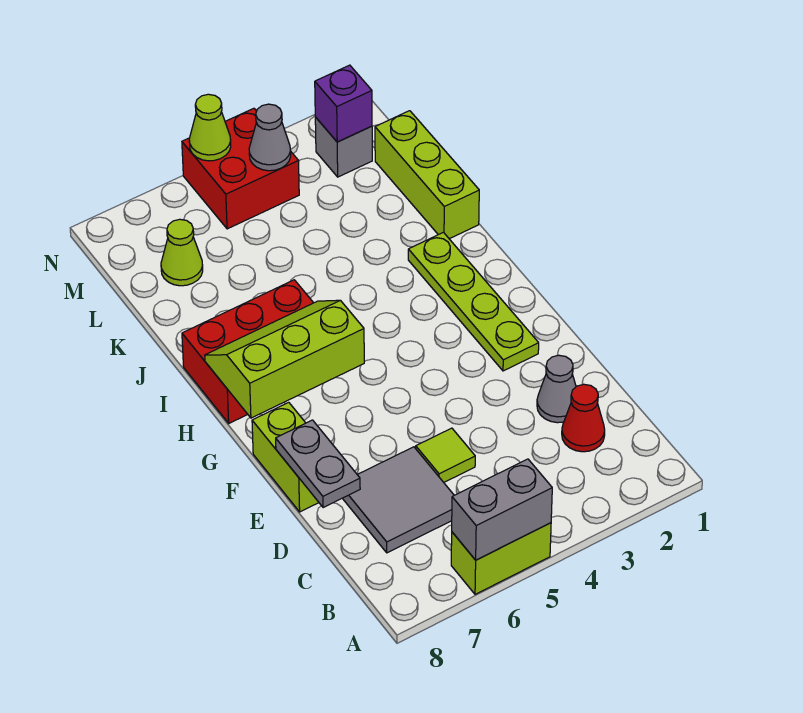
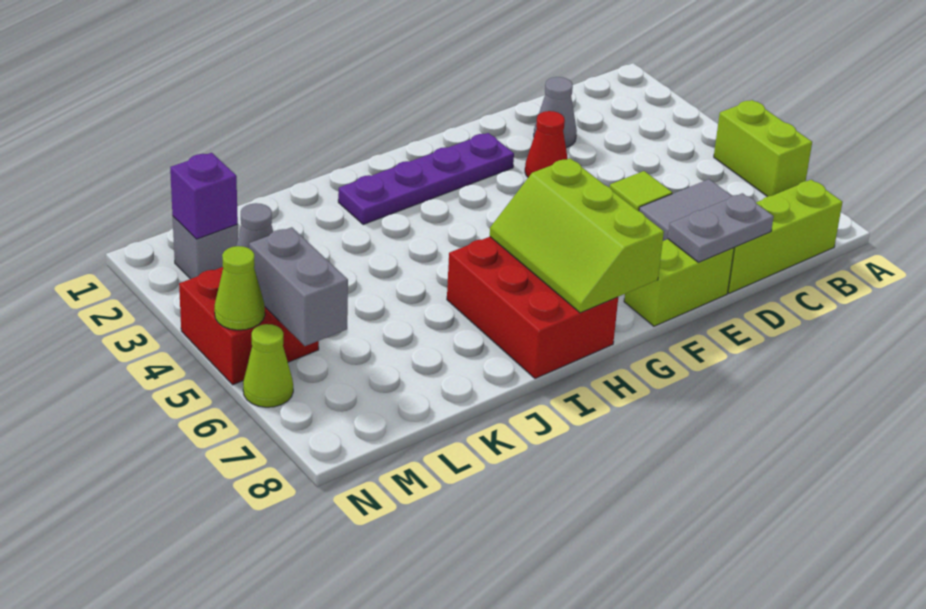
grey 1x2 brick [452,459,552,560] -> grey 1x2 brick moved to [249,227,348,346]
red 1x1 cone [562,384,605,452] -> red 1x1 cone moved to [525,111,568,177]
lime 1x4 plate [408,232,539,371] -> purple 1x4 plate [338,133,514,225]
lime 1x3 brick [375,111,479,239] -> lime 1x3 brick moved to [728,180,843,293]
lime 1x1 cone [161,219,203,286] -> lime 1x1 cone moved to [243,324,293,407]

